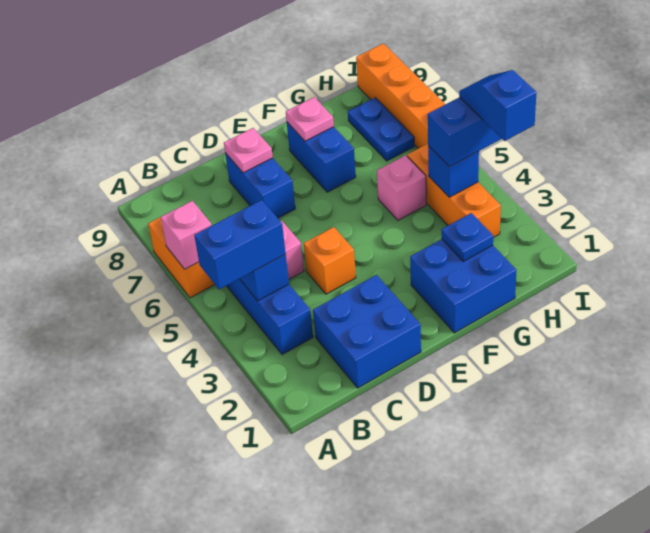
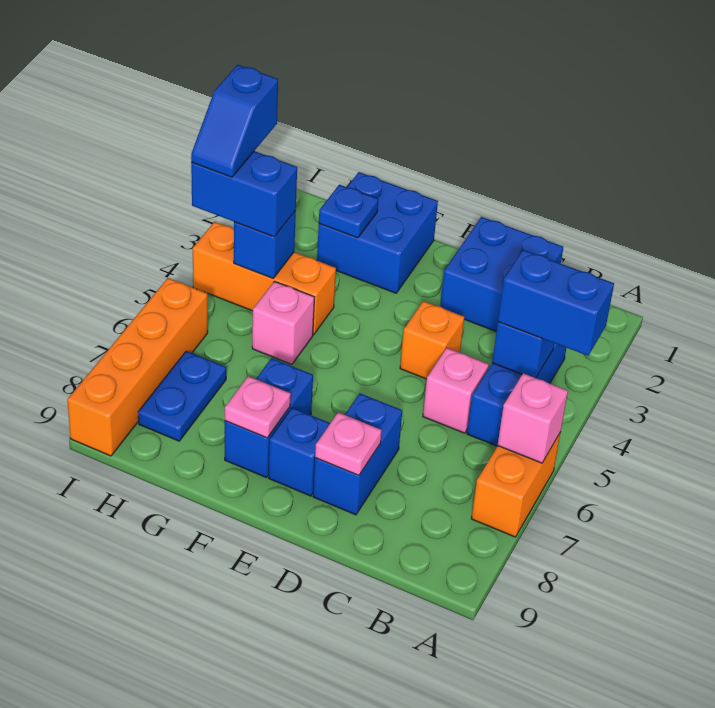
none -> blue 1x1 brick [269,408,330,496]
orange 1x3 brick [407,144,501,238] -> orange 1x3 brick turned to [193,222,336,335]

